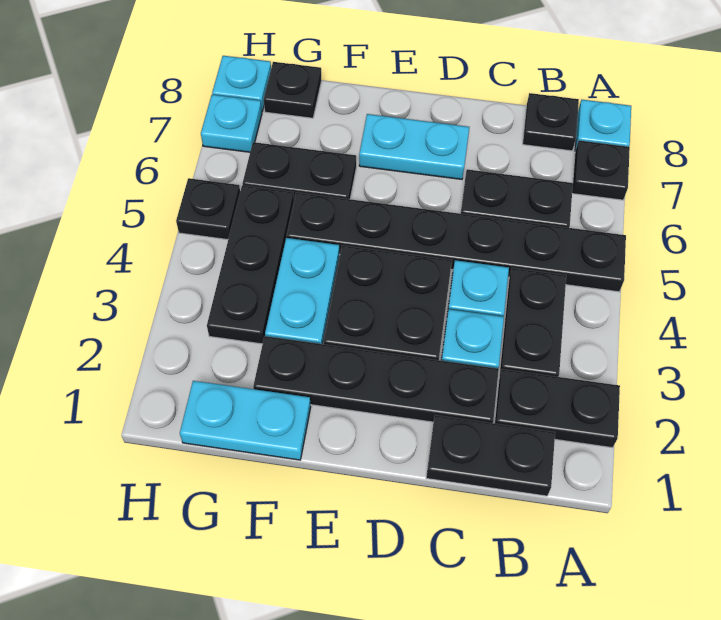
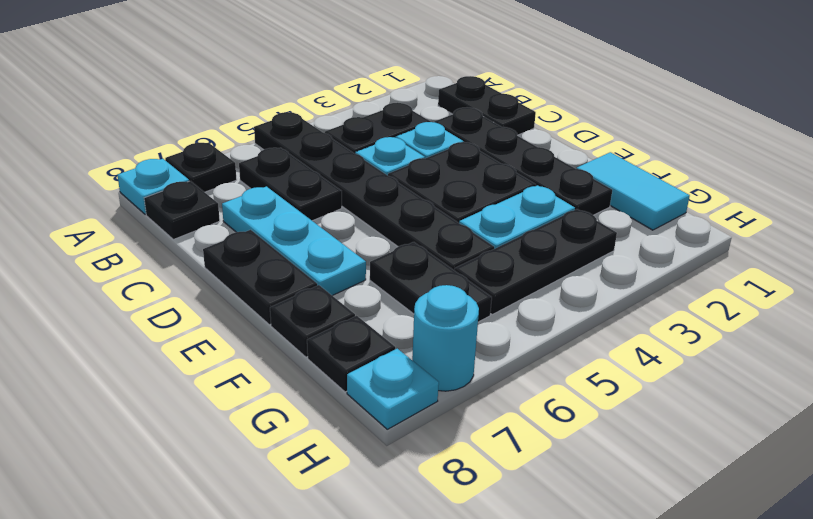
black 1x2 plate [495,369,620,448] -> black 1x2 plate moved to [203,230,317,325]
cyan 1x2 plate [359,114,469,179] -> cyan 1x3 plate [222,186,366,296]
cyan 1x2 plate [180,381,311,460] -> cyan 1x2 tile [577,152,690,230]
black 1x1 plate [176,178,240,240] -> black 1x1 plate moved to [270,285,355,357]
cyan 1x1 plate [201,95,262,152] -> cyan 1x1 round brick [412,285,479,391]

